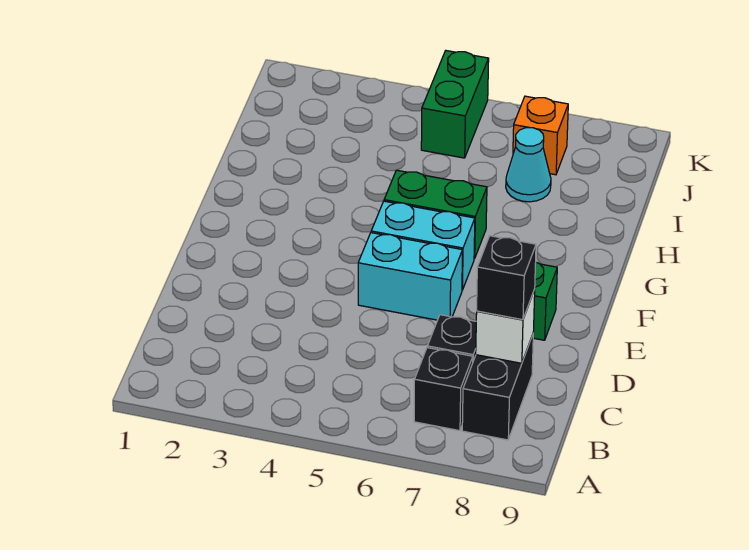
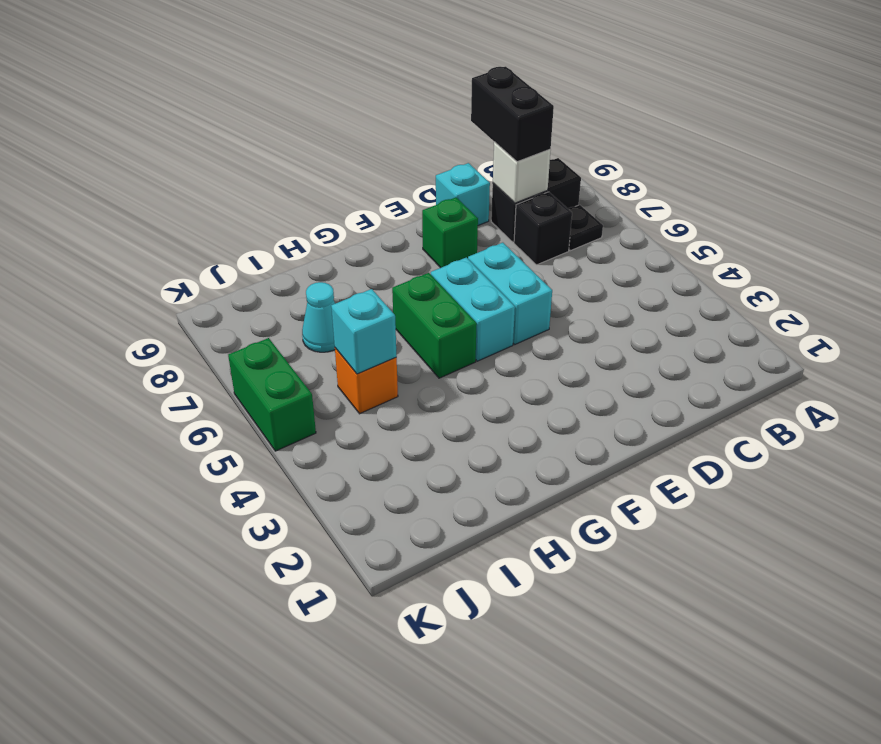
black 1x1 brick [414,348,473,431] -> black 1x1 plate [568,205,603,251]
black 1x1 brick [477,236,536,320] -> black 1x2 brick [471,67,554,162]
none -> cyan 1x1 brick [436,163,490,225]
none -> cyan 1x1 brick [331,289,397,374]
green 1x2 brick [421,51,489,158] -> green 1x2 brick turned to [228,338,316,451]
orange 1x1 brick [513,96,568,175] -> orange 1x1 brick moved to [335,348,398,414]

